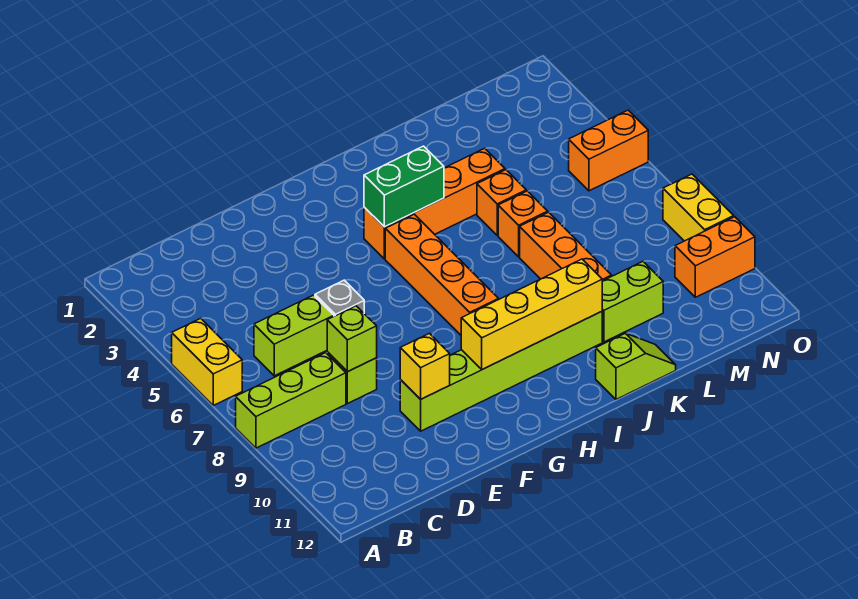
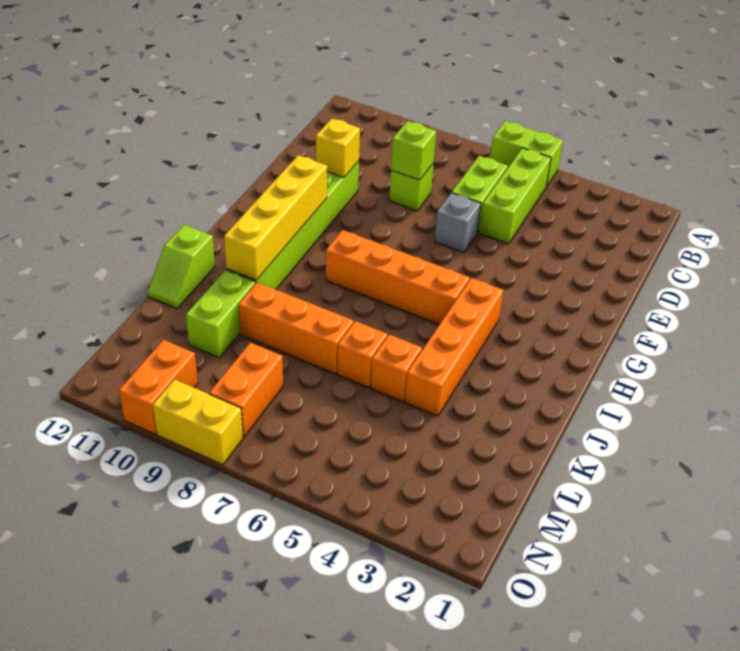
yellow 1x2 brick [172,318,242,405] -> lime 1x2 brick [490,121,563,187]
lime 1x3 brick [236,353,346,448] -> lime 1x3 brick moved to [479,148,551,244]
green 1x2 brick [364,146,444,227] -> none
orange 1x2 brick [569,110,648,191] -> orange 1x2 brick moved to [209,343,283,437]

